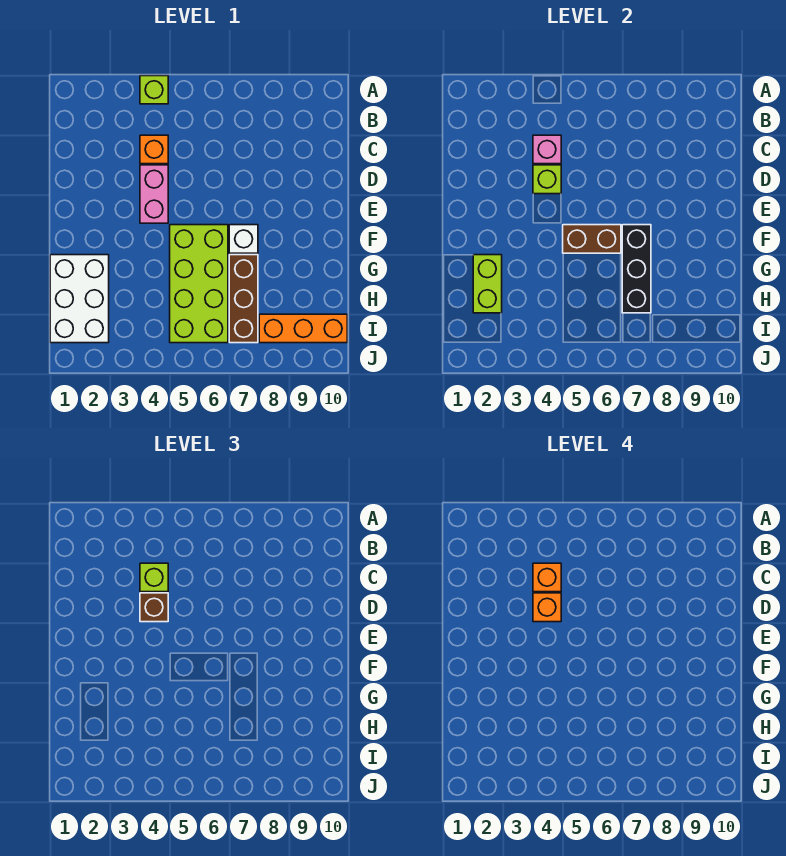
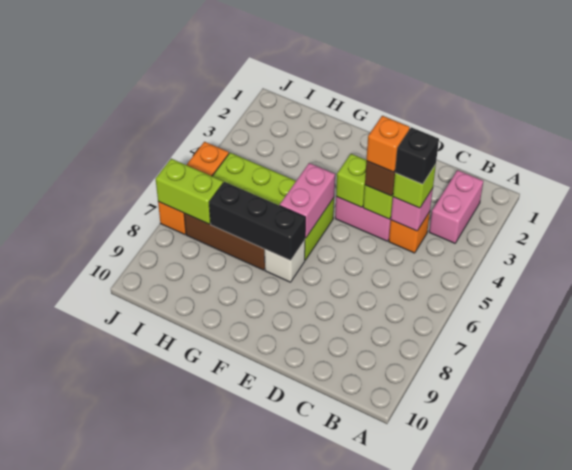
lime 1x1 brick [140,76,168,104] -> lime 1x1 brick moved to [336,154,367,207]
none -> pink 1x2 brick [429,170,483,243]
orange 1x1 brick [533,563,561,592] -> black 1x1 brick [395,127,439,184]
brown 1x2 brick [563,225,621,253] -> pink 1x2 brick [280,163,335,238]
white 2x3 brick [50,255,109,343] -> none
lime 1x2 brick [473,255,502,313] -> lime 1x2 brick moved to [156,159,223,224]
orange 1x3 brick [259,314,347,343] -> orange 1x3 brick moved to [158,142,229,235]

